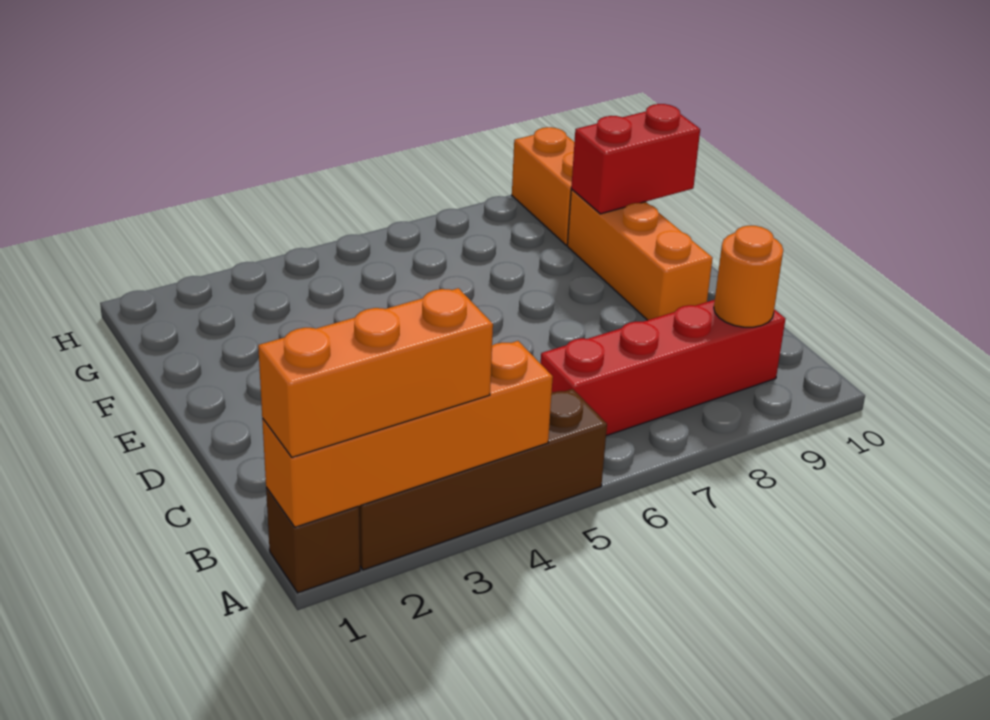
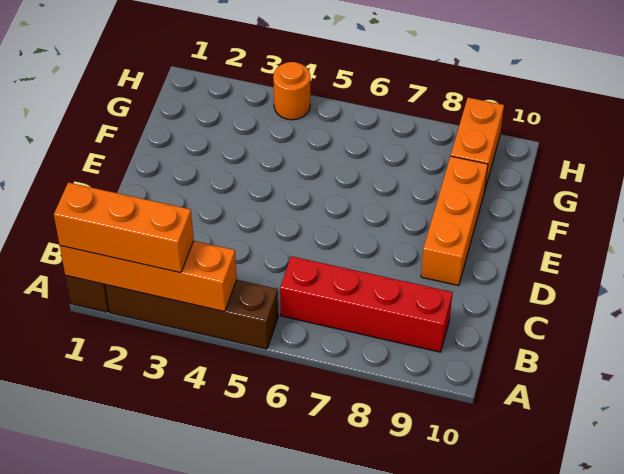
orange 1x1 round brick [714,226,783,327] -> orange 1x1 round brick moved to [273,62,310,120]
red 1x2 brick [571,104,700,214] -> none

